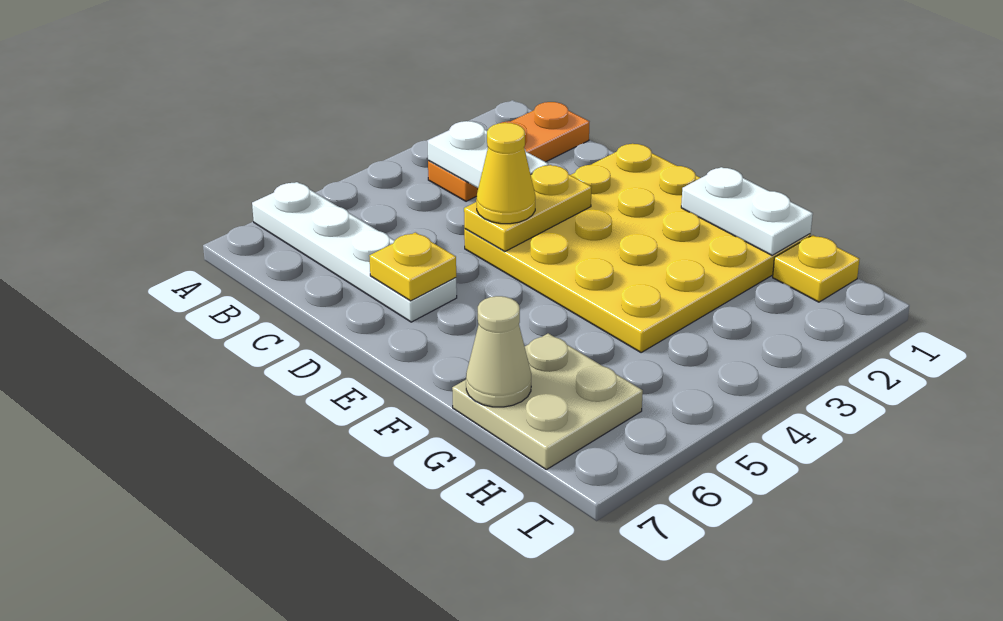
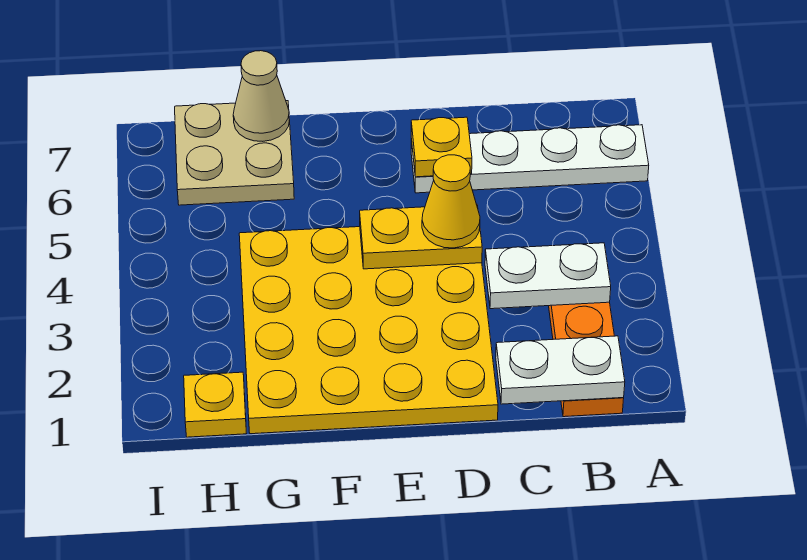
yellow 1x2 plate [464,165,591,252] -> yellow 1x2 plate turned to [360,205,482,269]
white 1x2 plate [681,167,813,255] -> white 1x2 plate moved to [496,336,625,404]

